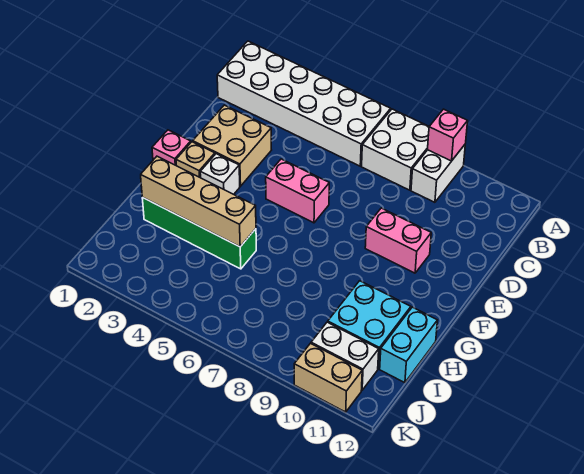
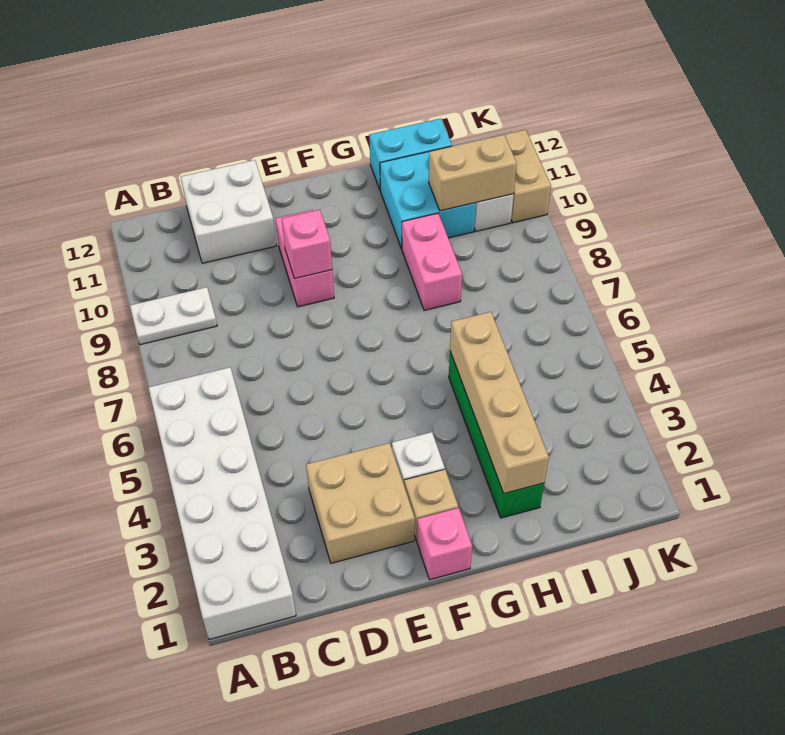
white 2x2 brick [362,109,429,190] -> white 2x2 brick moved to [181,160,277,263]
white 1x2 brick [411,145,465,202] -> white 1x2 plate [130,287,217,345]
pink 1x1 brick [428,109,468,161] -> pink 1x1 brick moved to [282,210,332,279]
pink 1x2 brick [266,159,329,223] -> pink 1x2 brick moved to [402,213,462,310]
none -> tan 1x2 brick [429,135,517,211]

